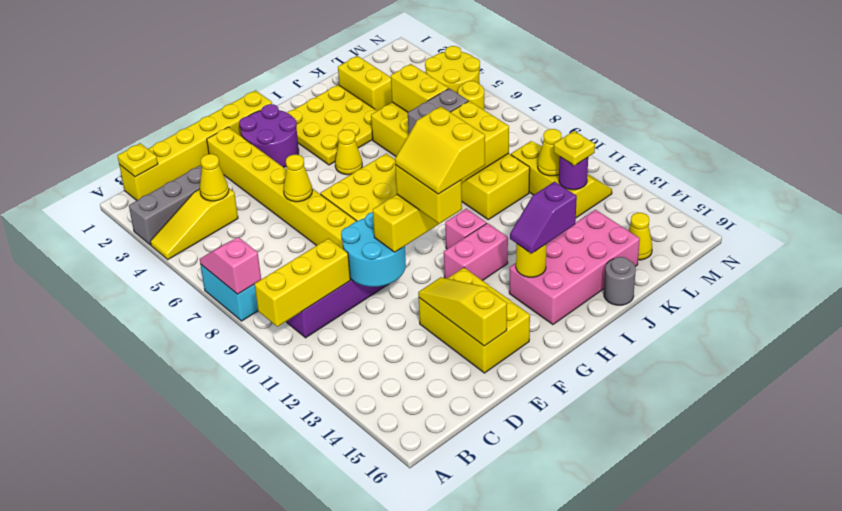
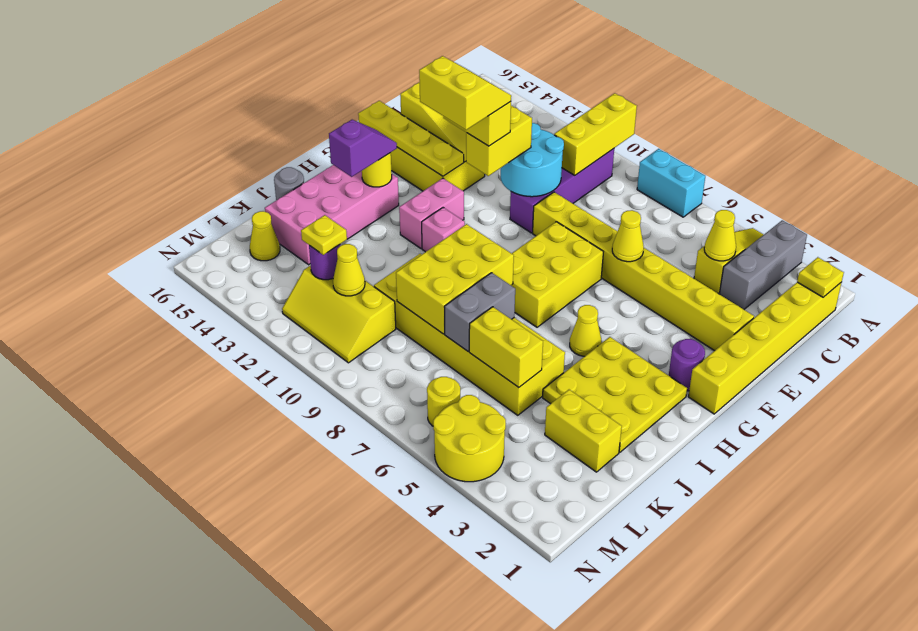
pink 1x2 slope [200,237,261,294] -> none
purple 2x2 round brick [239,104,299,167] -> purple 1x1 round brick [669,339,705,391]
none -> yellow 1x4 plate [358,101,464,176]

